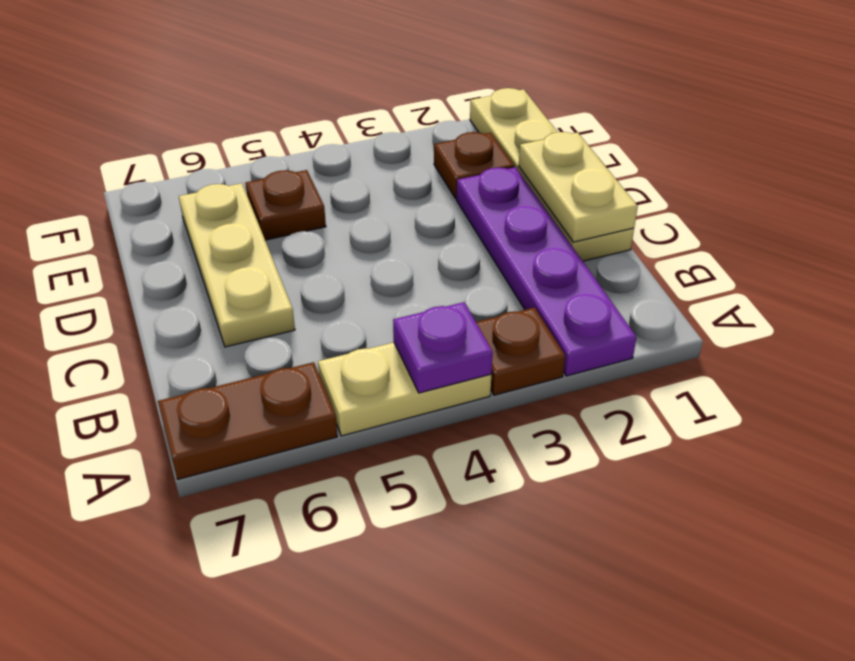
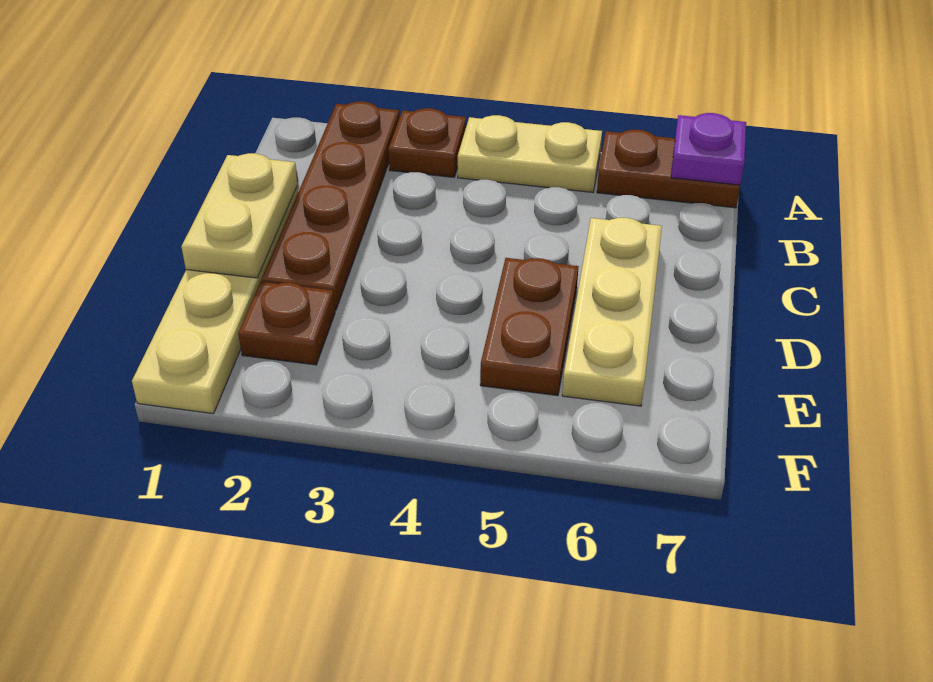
purple 1x4 plate [456,167,637,376] -> brown 1x4 plate [261,102,399,310]
purple 1x1 plate [393,302,493,393] -> purple 1x1 plate moved to [671,113,746,185]
brown 1x1 plate [245,170,326,240] -> brown 1x2 plate [480,258,579,396]

